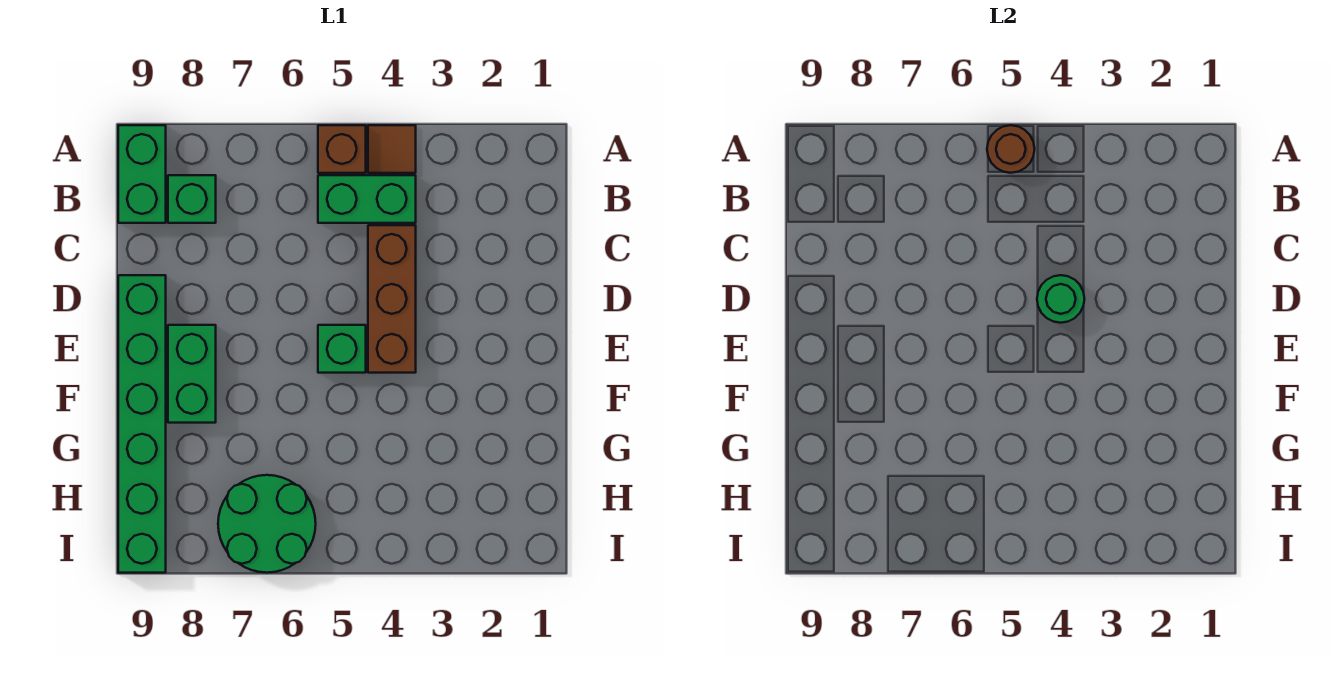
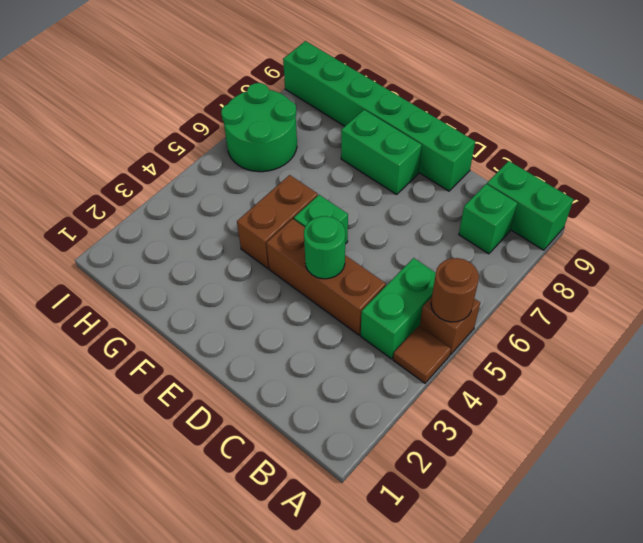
none -> brown 1x2 brick [237,175,318,268]

